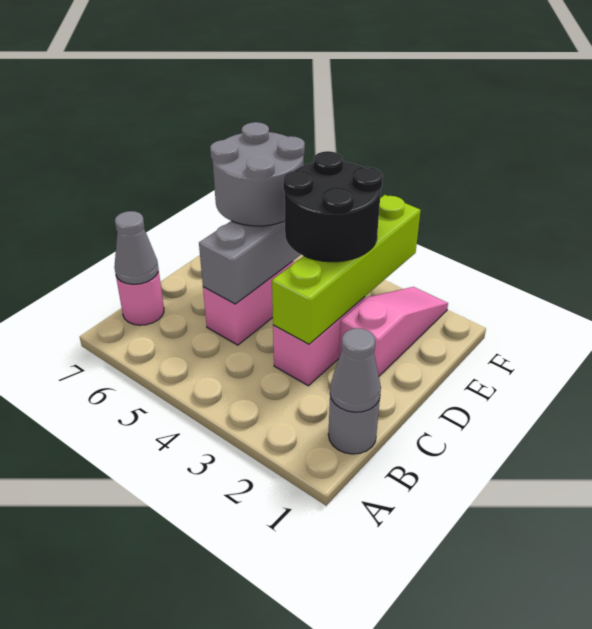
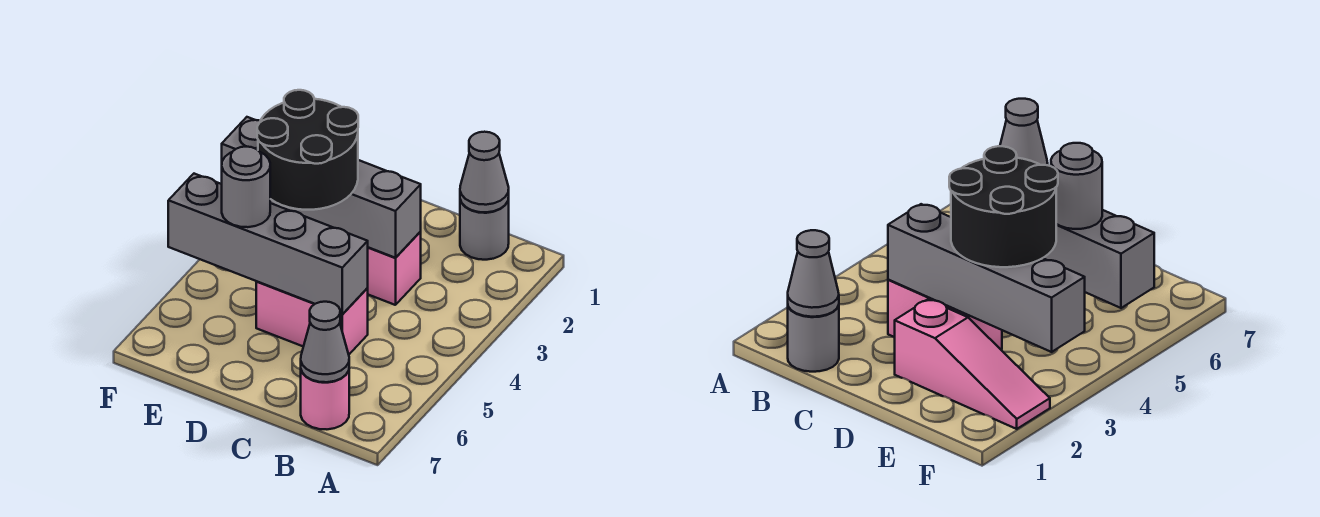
lime 1x4 brick [272,195,421,344] -> grey 1x4 brick [222,117,421,258]
grey 2x2 round brick [210,122,305,226] -> grey 1x1 round brick [222,147,270,227]

